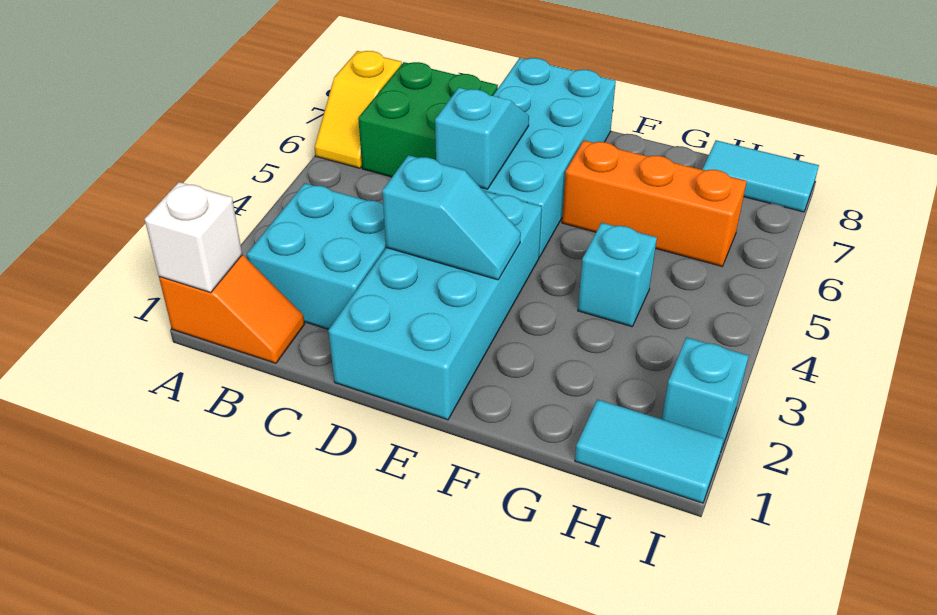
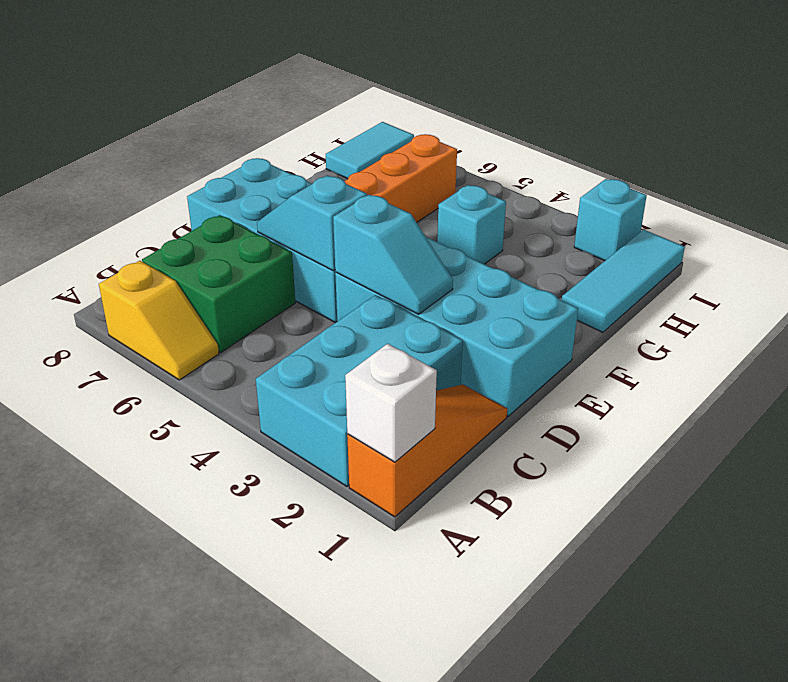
orange 1x2 slope [159,255,304,363] -> orange 1x3 slope [347,385,507,517]
cyan 2x2 brick [247,183,386,329] -> cyan 2x3 brick [256,295,463,486]
cyan 1x2 slope [382,155,521,280] -> cyan 1x2 slope turned to [333,195,453,314]
cyan 1x2 tile [575,399,724,503] -> cyan 1x3 tile [562,230,685,332]

